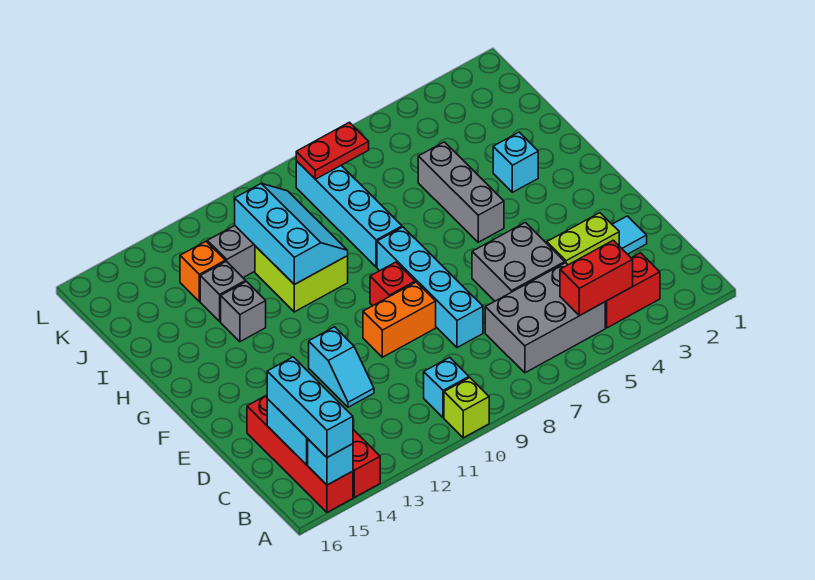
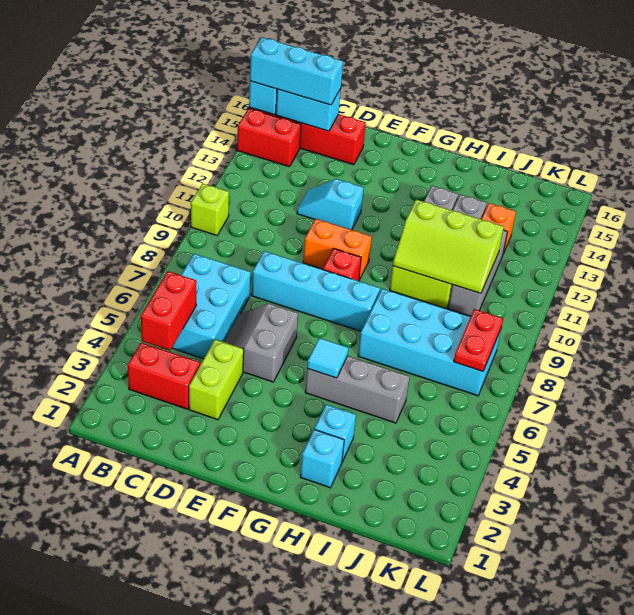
red 1x2 brick [605,253,660,328] -> red 1x2 brick turned to [128,343,200,409]
grey 2x3 brick [485,263,605,373] -> cyan 2x3 brick [172,254,251,359]
cyan 1x1 brick [424,357,469,418] -> cyan 1x1 brick moved to [300,429,344,488]
cyan 1x1 tile [612,216,647,254] -> cyan 1x1 tile moved to [307,338,348,378]
grey 2x2 brick [472,222,565,301] -> grey 2x2 slope [224,304,298,382]
orange 1x2 brick [363,282,436,357] -> orange 1x2 brick turned to [303,219,372,280]
cyan 1x4 brick [296,161,402,267] -> cyan 2x4 brick [358,289,501,396]
cyan 2x3 slope [235,184,348,285] -> lime 2x3 slope [393,200,504,293]

